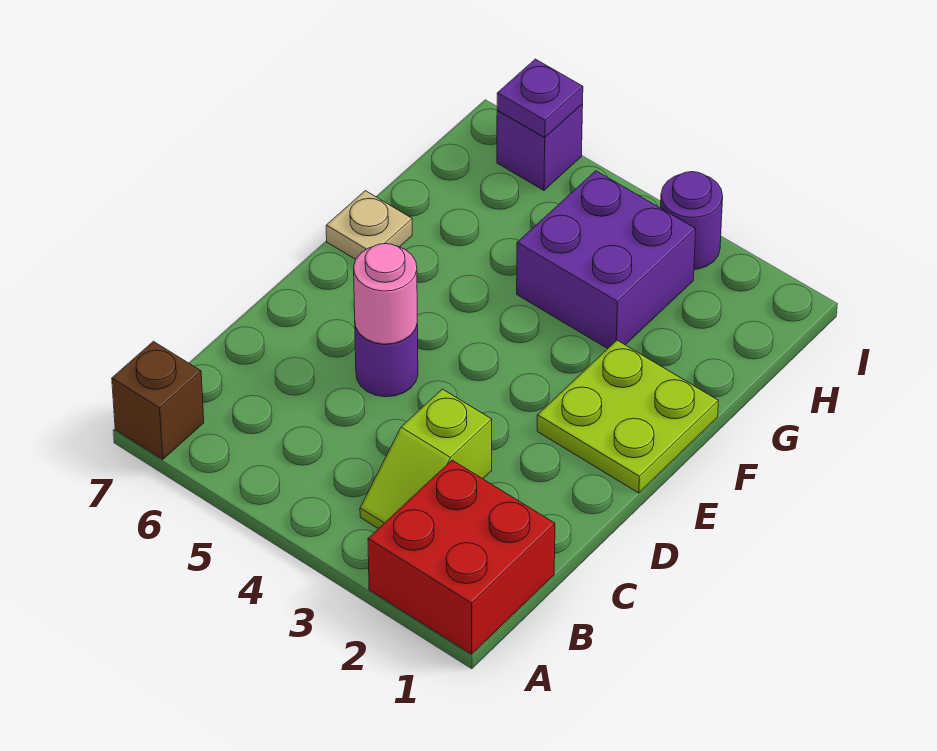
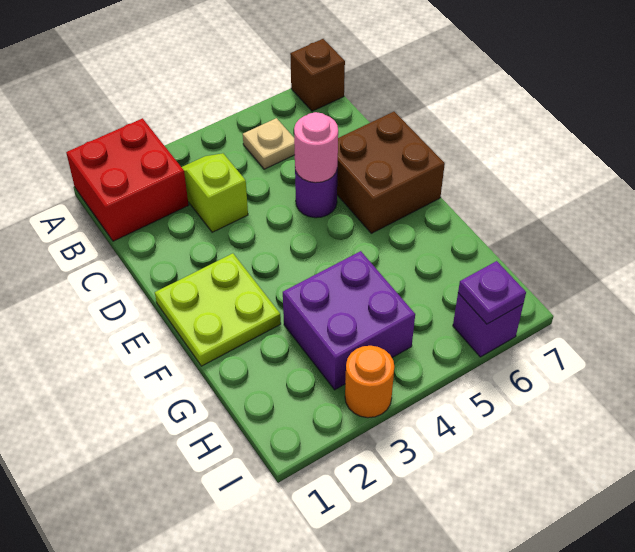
none -> brown 2x2 brick [337,112,445,233]
tan 1x1 plate [326,191,412,259] -> tan 1x1 plate moved to [243,118,295,169]
purple 1x1 round brick [661,172,723,269] -> orange 1x1 round brick [345,346,394,418]

